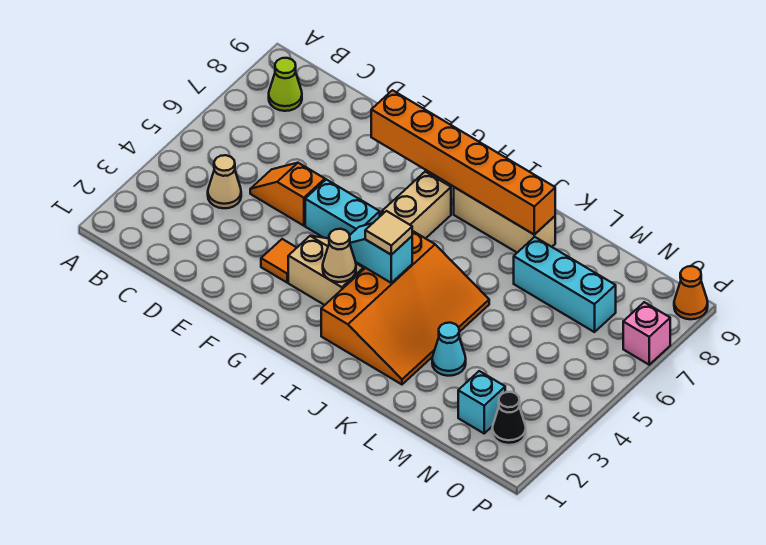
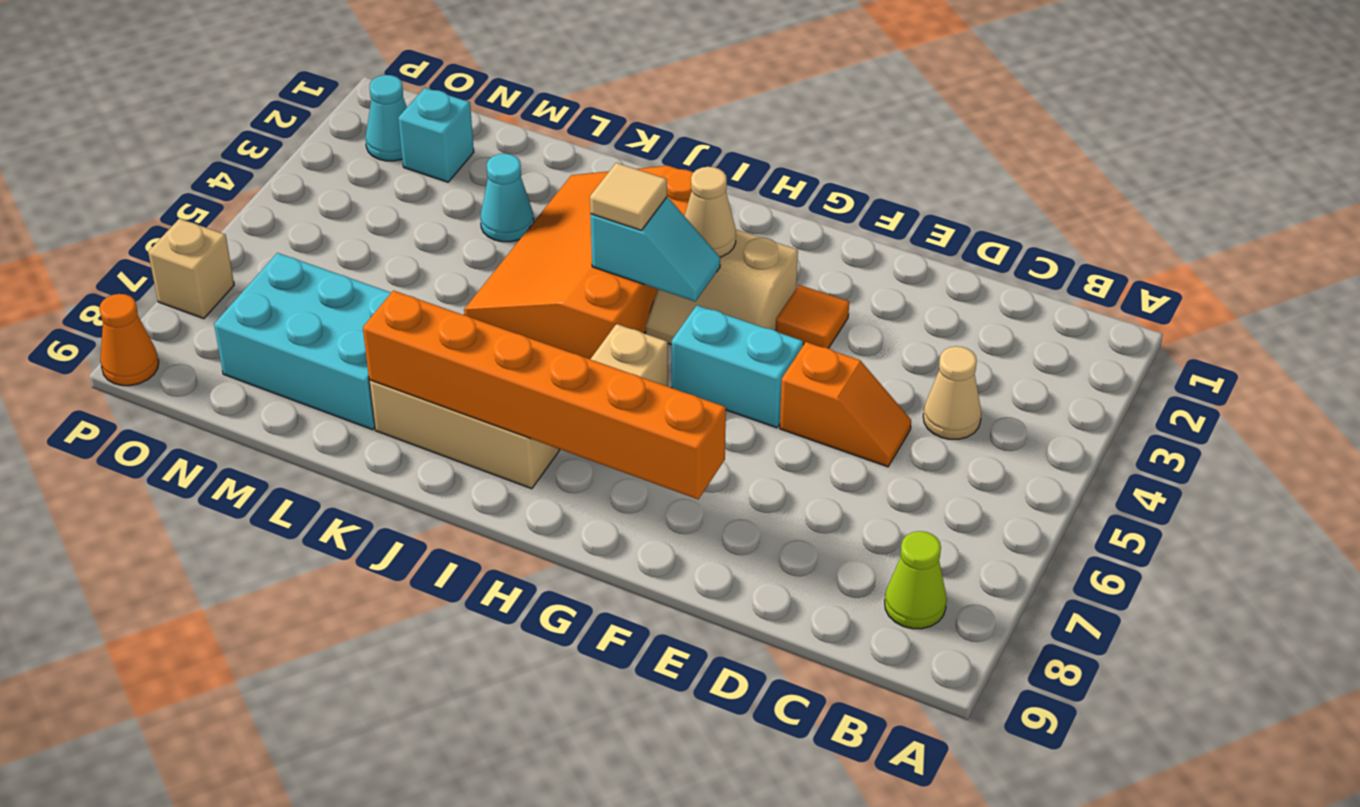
cyan 1x3 brick [514,237,616,332] -> cyan 2x3 brick [214,253,391,430]
black 1x1 cone [492,392,526,445] -> cyan 1x1 cone [366,75,407,161]
pink 1x1 brick [623,302,670,365] -> tan 1x1 brick [148,219,234,319]

